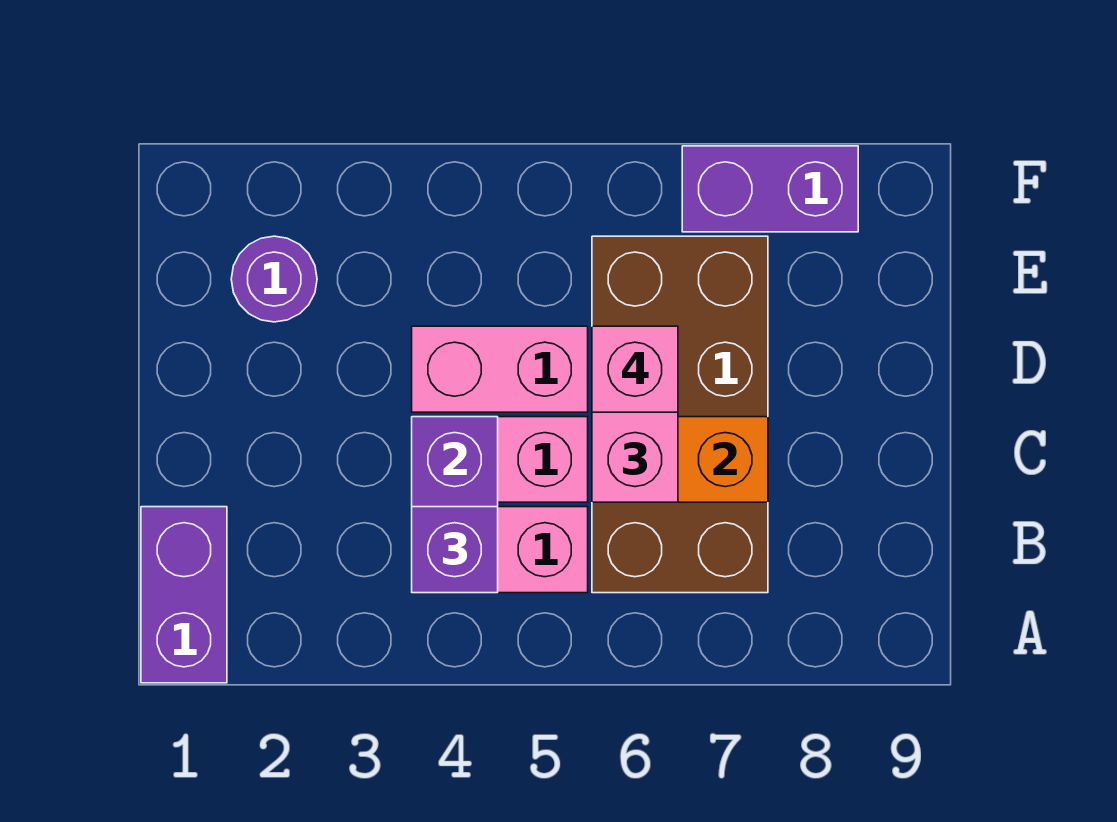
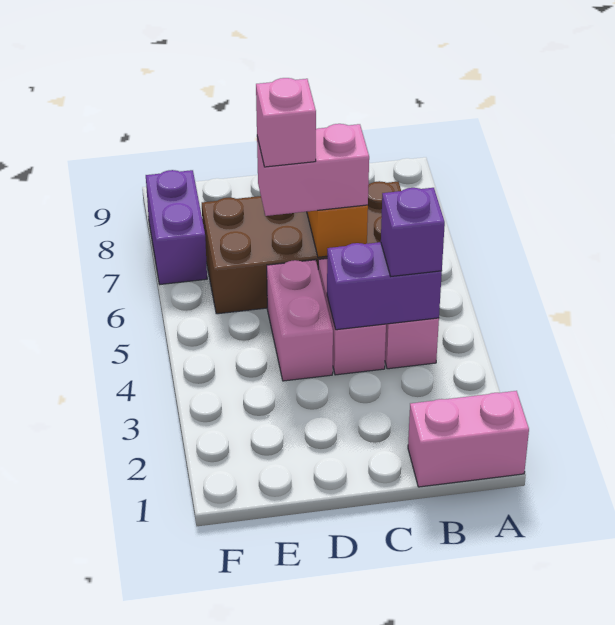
purple 1x2 brick [141,507,227,683] -> pink 1x2 brick [408,391,529,487]
purple 1x1 round brick [231,236,317,322] -> none

